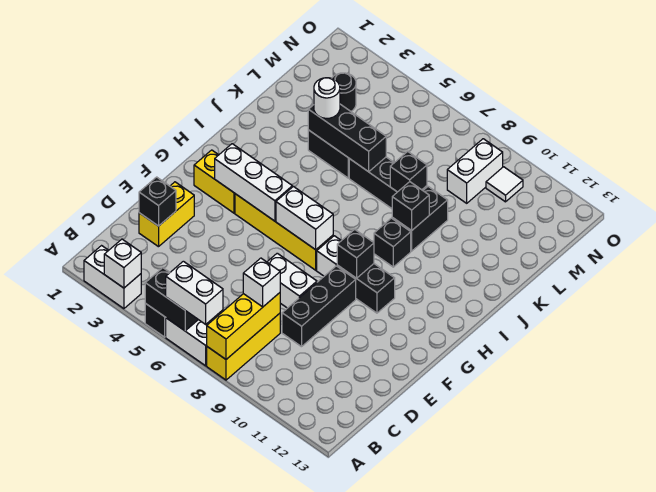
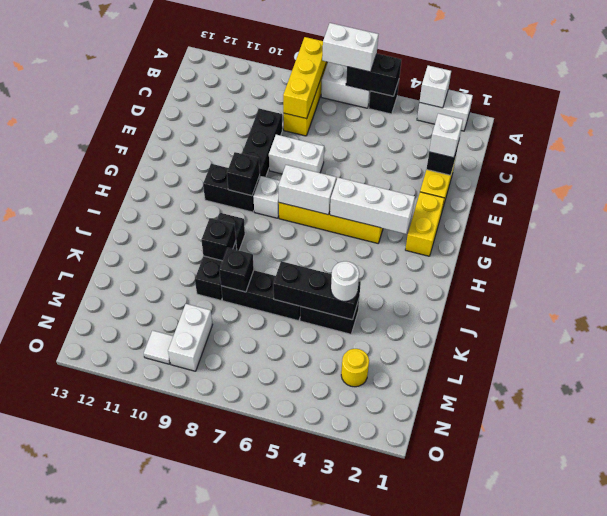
white 1x1 brick [243,258,280,307] -> white 1x1 brick moved to [429,113,463,158]
yellow 1x2 brick [194,150,235,213] -> yellow 1x2 brick turned to [405,192,444,256]
black 1x1 round brick [332,73,356,111] -> yellow 1x1 round brick [341,349,369,387]

